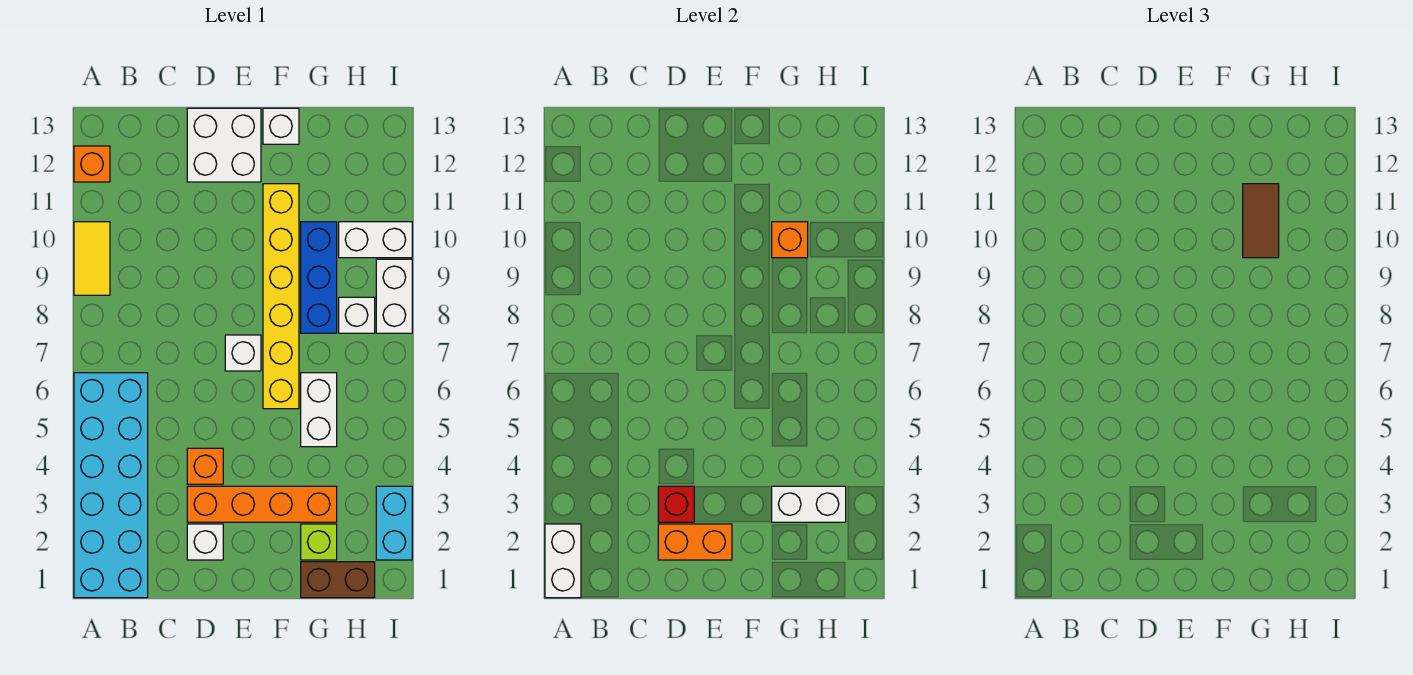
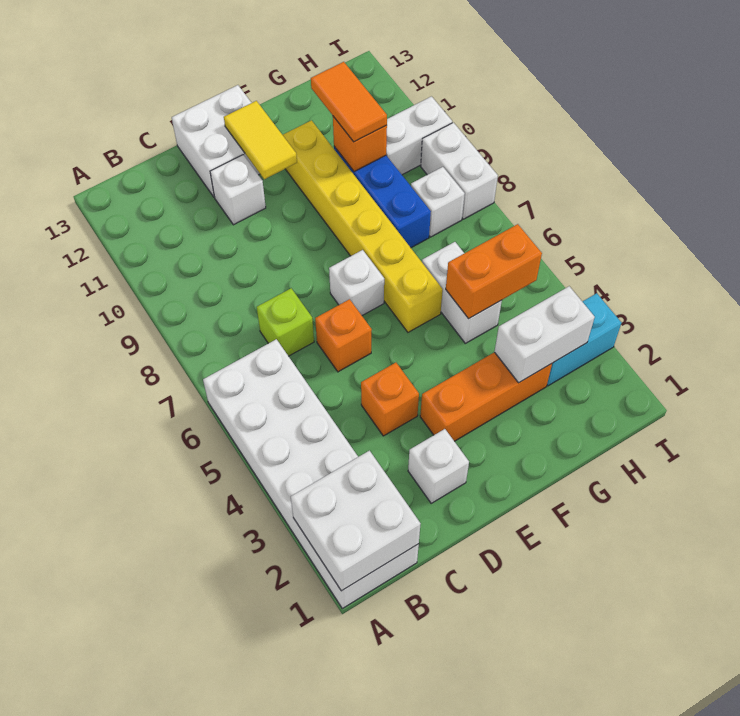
cyan 2x6 brick [74,373,148,598] -> white 2x6 brick [203,339,419,608]
white 1x2 brick [545,524,581,598] -> white 2x2 brick [291,451,421,591]
yellow 1x2 tile [74,222,110,295] -> yellow 1x2 tile moved to [224,101,297,179]
orange 1x1 brick [74,146,110,182] -> orange 1x1 brick moved to [315,299,372,372]
orange 1x2 brick [658,524,732,560] -> orange 1x2 brick moved to [446,224,542,319]
orange 1x4 brick [187,486,337,522] -> orange 1x3 brick [420,352,552,441]
red 1x1 brick [658,486,694,522] -> none
white 1x1 brick [263,108,299,144] -> white 1x1 brick moved to [210,155,266,225]
brown 1x2 brick [301,562,375,598] -> none
lime 1x1 brick [301,524,337,560] -> lime 1x1 brick moved to [257,288,314,356]
brown 1x2 tile [1243,184,1279,258] -> orange 1x2 tile [311,62,387,142]
cyan 1x2 brick [376,486,412,560] -> cyan 1x2 brick turned to [547,293,622,386]

